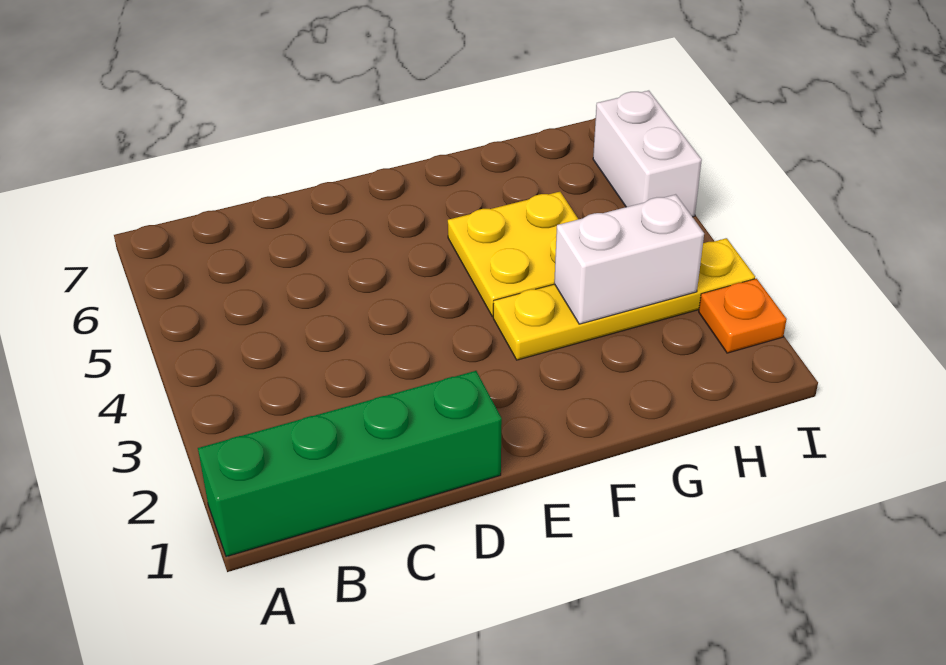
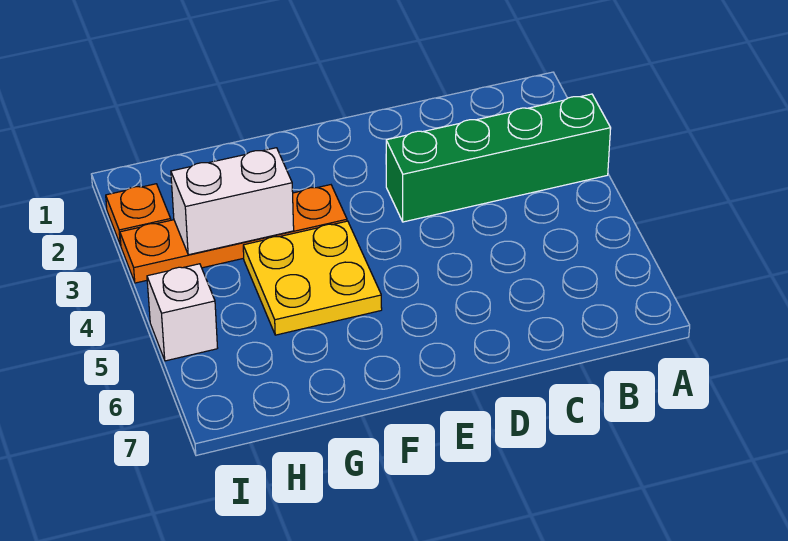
green 1x4 brick [198,371,502,557] -> green 1x4 brick moved to [386,94,611,222]
yellow 1x4 plate [493,238,755,360] -> orange 1x4 plate [120,185,347,283]
white 1x2 brick [593,91,702,217] -> white 1x1 brick [147,264,217,361]

